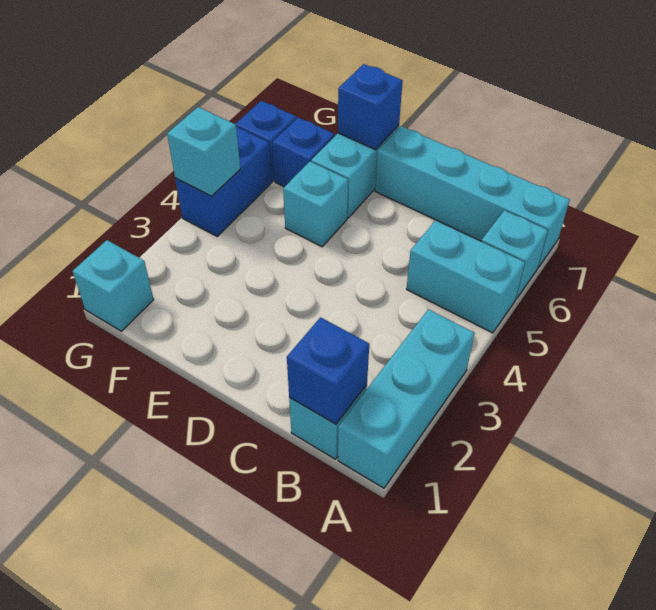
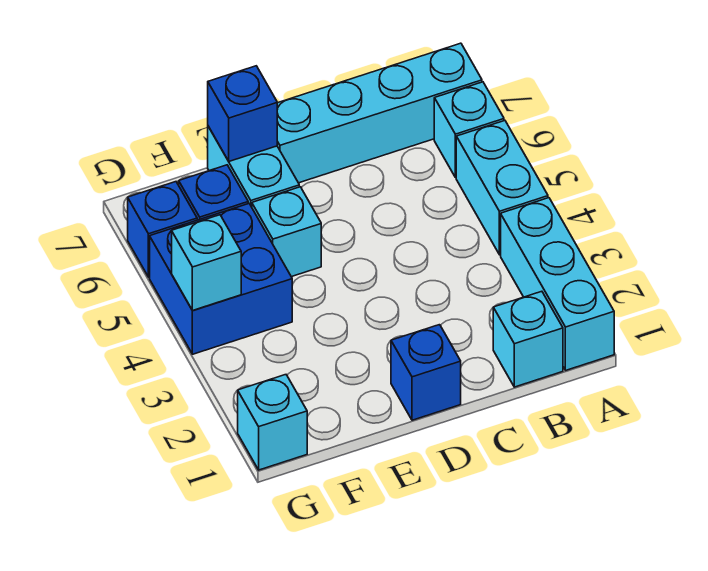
cyan 1x2 brick [407,220,525,333] -> cyan 1x2 brick turned to [456,121,548,255]
blue 1x1 brick [287,317,369,424] -> blue 1x1 brick moved to [391,325,461,420]
blue 1x2 brick [175,127,272,236] -> blue 2x2 brick [150,204,292,354]

